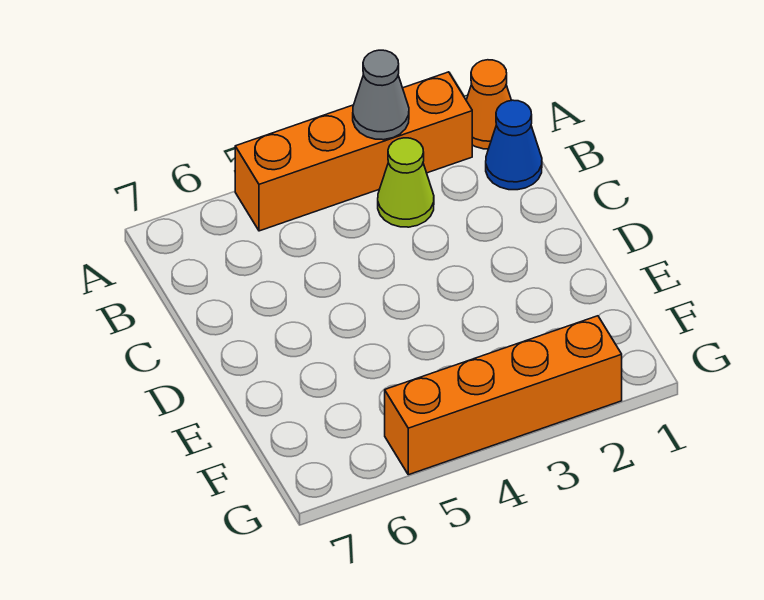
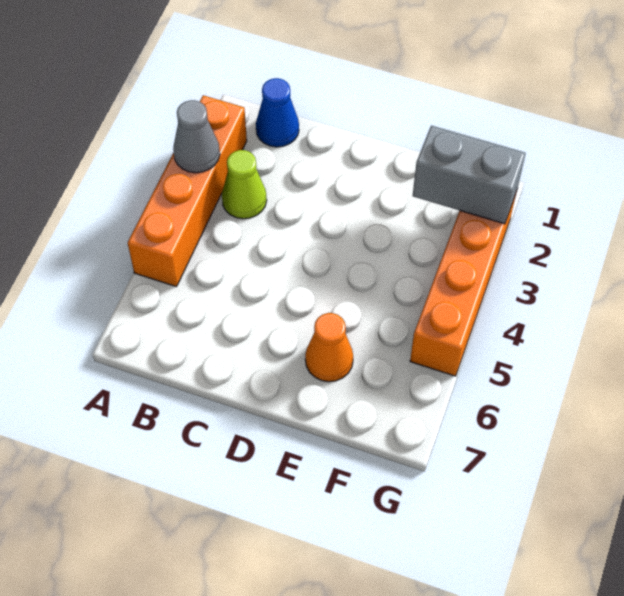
orange 1x1 cone [466,60,511,149] -> orange 1x1 cone moved to [305,313,353,382]
none -> grey 1x2 brick [413,126,526,224]

